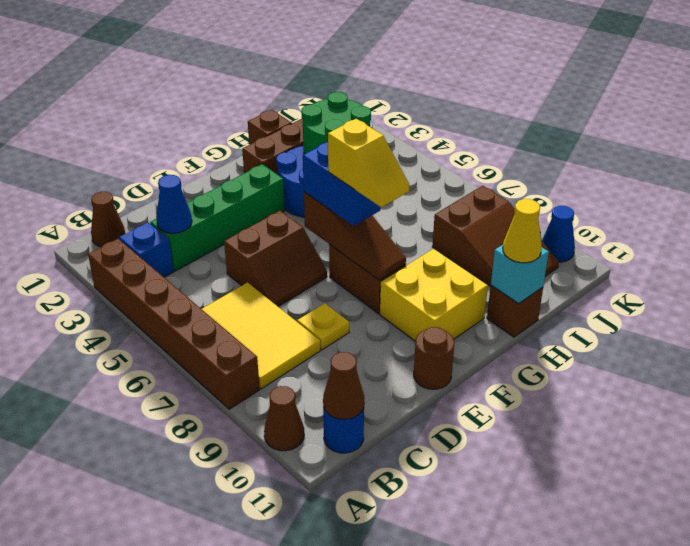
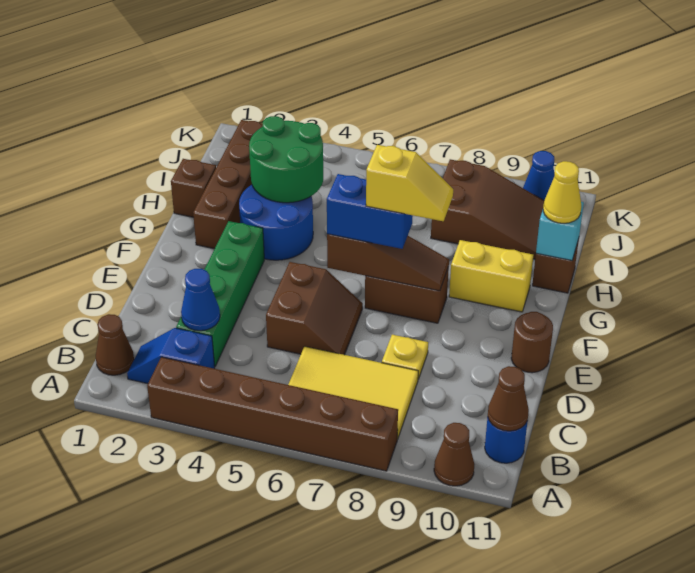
yellow 2x2 brick [380,249,488,342] -> yellow 1x2 brick [449,240,533,312]

